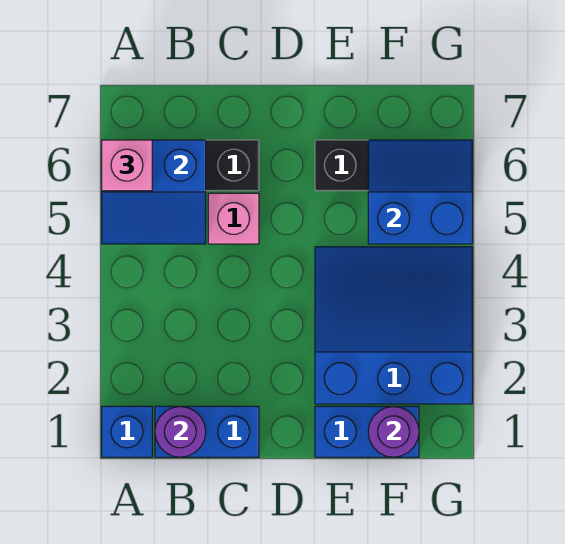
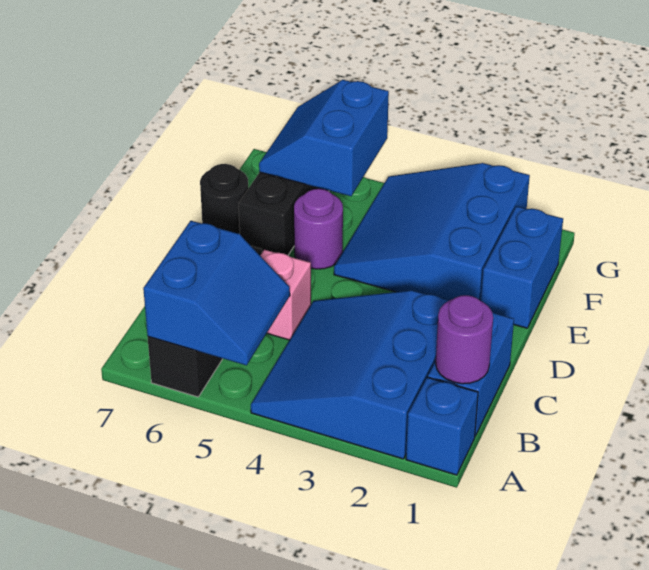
none -> blue 3x3 slope [251,291,449,459]
pink 1x1 brick [102,140,152,191] -> none
none -> black 1x1 round brick [200,164,248,234]
purple 1x1 round brick [368,406,419,457] -> purple 1x1 round brick moved to [294,189,343,269]

